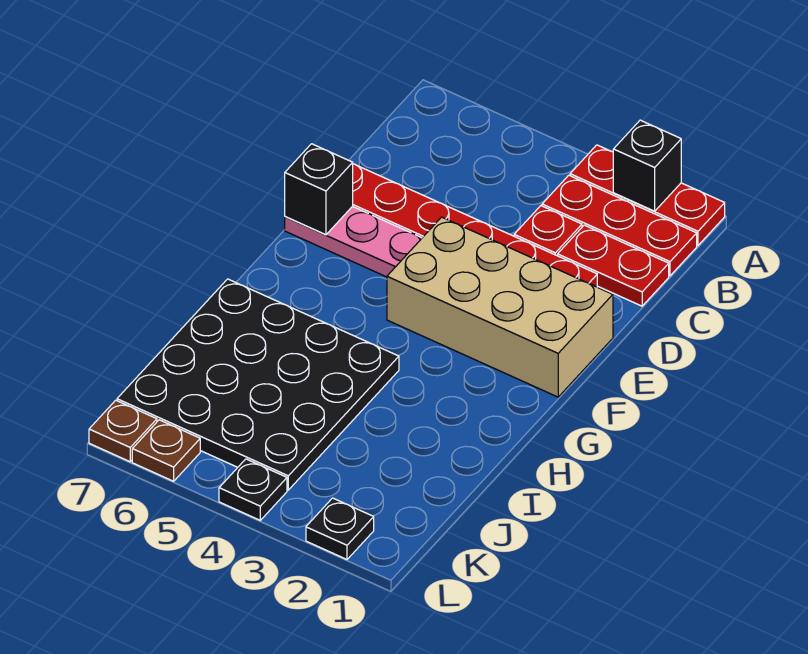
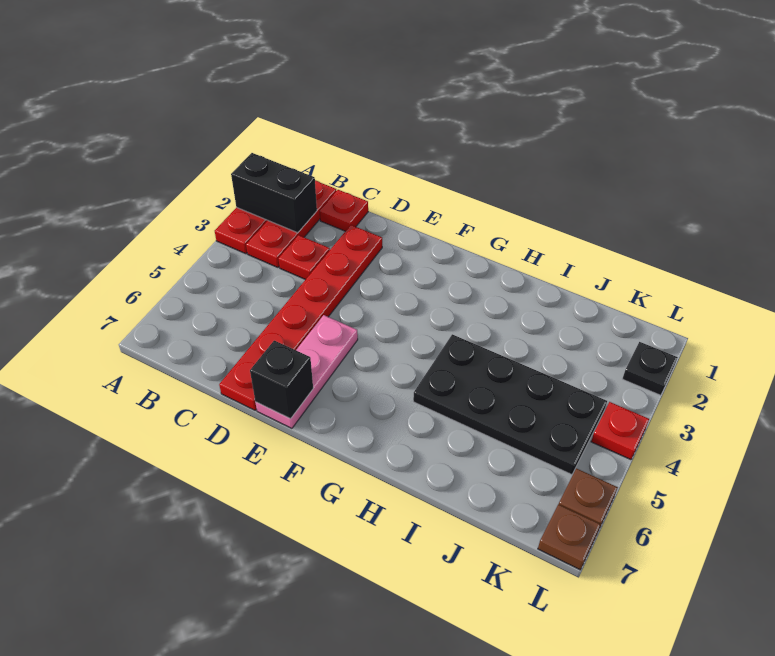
black 1x1 brick [613,120,681,211] -> black 1x2 brick [231,153,317,233]
red 1x2 plate [558,225,669,306] -> red 1x1 plate [320,190,368,231]
tan 2x4 brick [387,217,613,397] -> none
black 4x4 plate [117,279,399,490] -> black 2x4 plate [413,334,607,475]
black 1x1 plate [219,459,287,520] -> red 1x1 plate [591,402,649,460]

